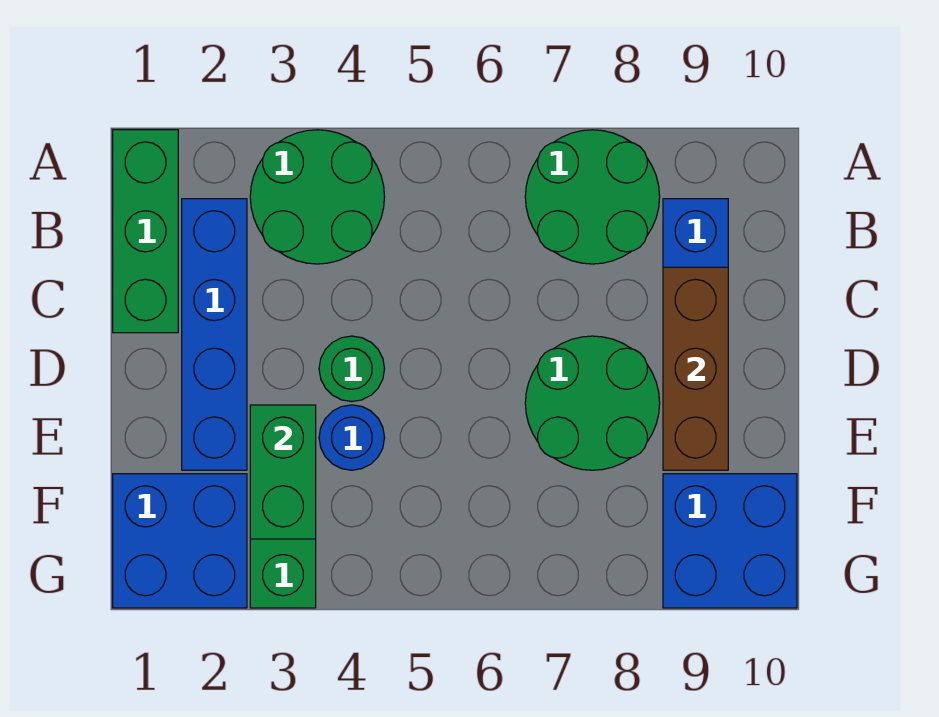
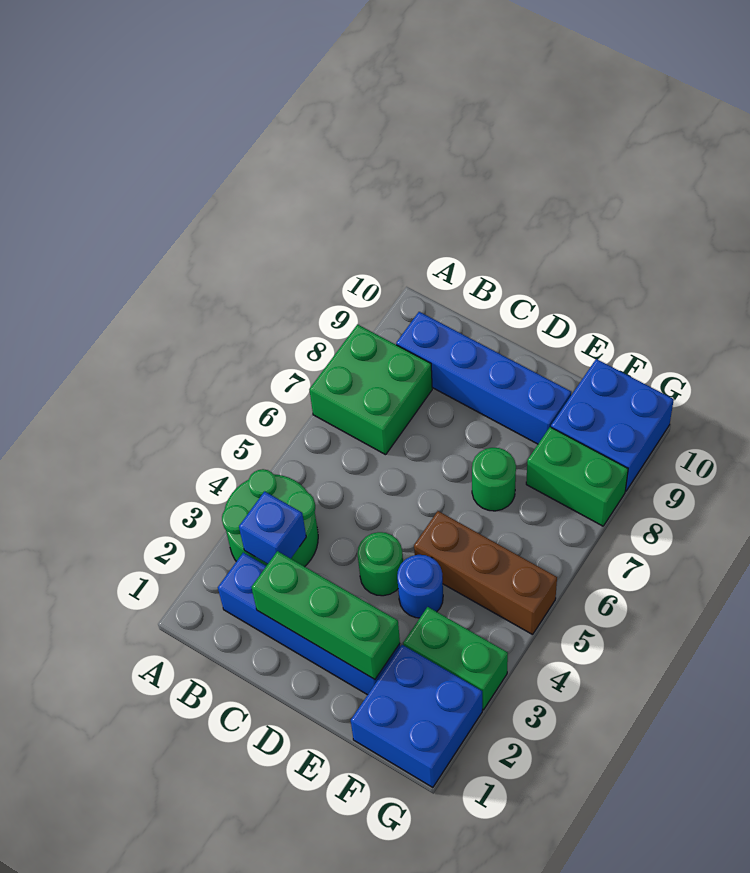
green 1x3 brick [113,130,178,333] -> green 1x3 brick moved to [251,551,400,679]
green 2x2 round brick [525,130,660,264] -> green 2x2 brick [309,324,432,455]
none -> blue 1x1 brick [239,491,306,564]
brown 1x3 brick [663,267,728,470] -> brown 1x3 brick moved to [414,511,557,635]
green 2x2 round brick [525,336,660,470] -> green 1x1 round brick [472,448,516,511]
green 1x2 brick [250,405,316,539] -> green 1x2 brick moved to [526,427,628,526]

